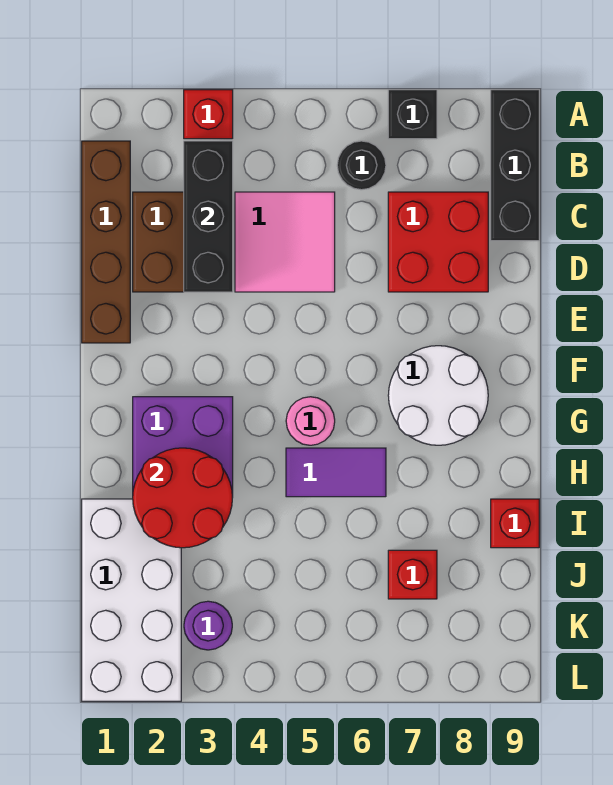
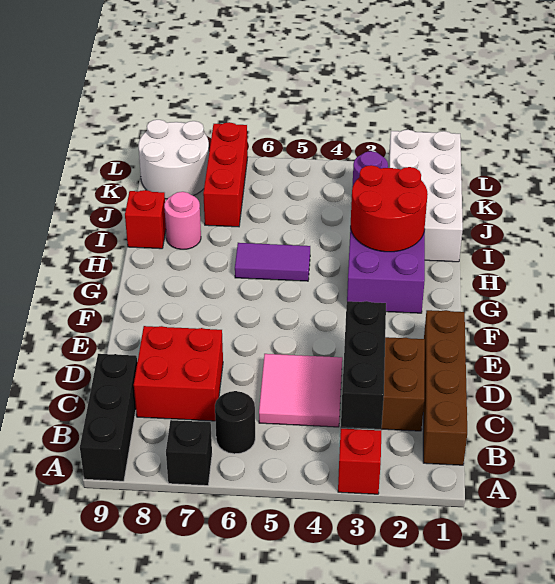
white 2x2 round brick [388,346,488,445] -> white 2x2 round brick moved to [138,120,209,199]
pink 1x1 round brick [286,397,335,445] -> pink 1x1 round brick moved to [164,192,201,249]
red 1x1 brick [388,550,437,599] -> red 1x3 brick [203,122,248,227]

